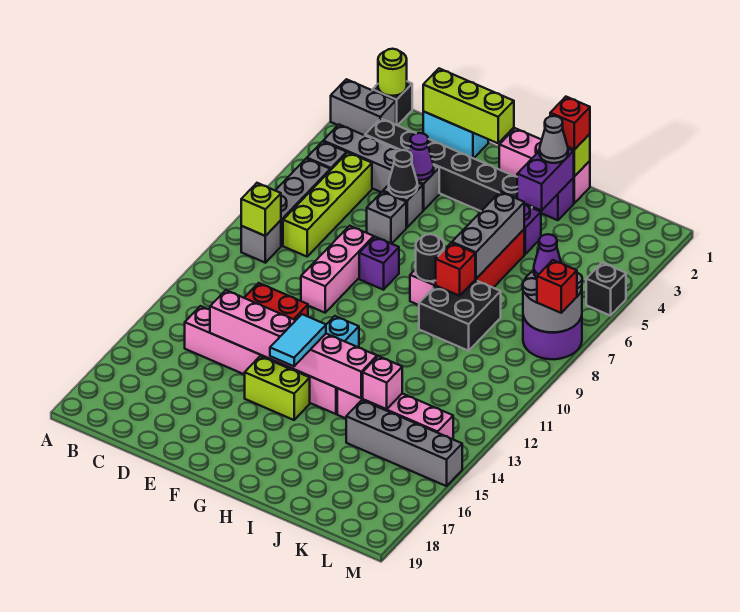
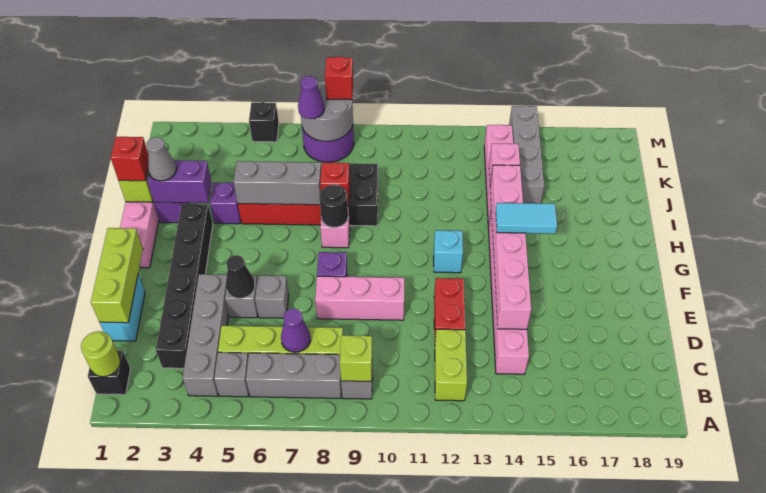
grey 1x2 brick [331,79,396,135] -> none
purple 1x1 cone [409,133,434,180] -> purple 1x1 cone moved to [281,308,311,352]
lime 1x2 brick [245,356,310,420] -> lime 1x2 brick moved to [435,329,467,401]

